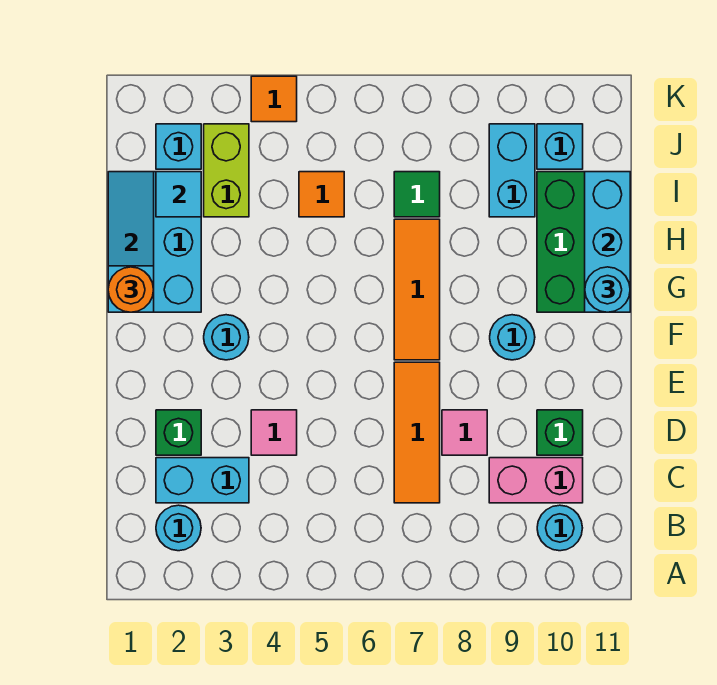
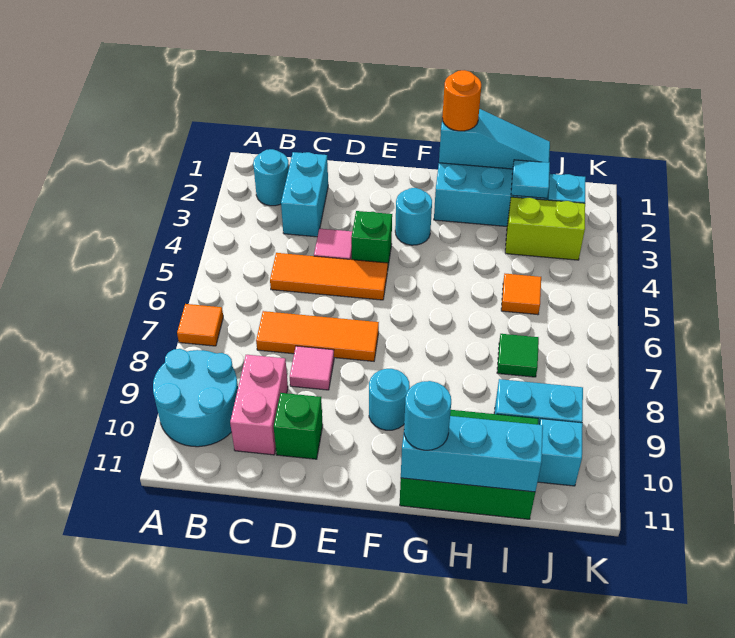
cyan 1x1 round brick [537,505,582,551] -> cyan 2x2 round brick [153,349,238,447]
green 1x1 brick [156,410,201,455] -> green 1x1 brick moved to [351,211,392,271]
orange 1x3 tile [394,219,440,360] -> orange 1x3 tile moved to [270,253,388,300]
orange 1x1 tile [251,76,297,122] -> orange 1x1 tile moved to [177,304,223,346]

